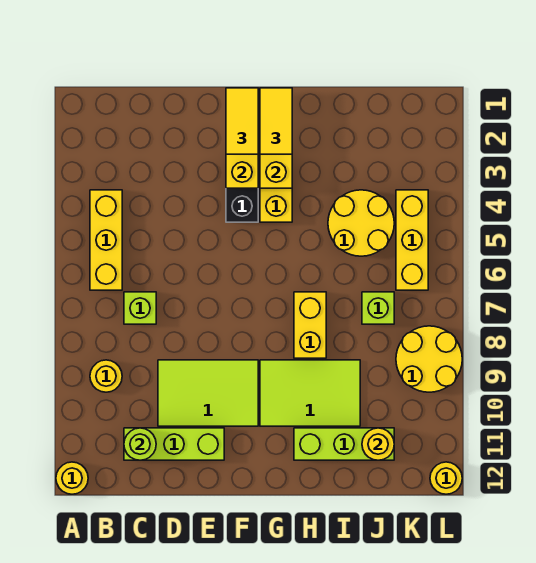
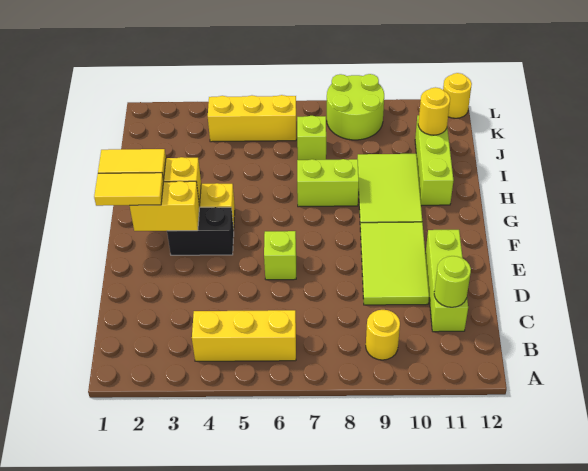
yellow 1x1 round brick [56,462,88,494] -> none
lime 1x1 brick [124,292,156,324] -> lime 1x1 brick moved to [264,231,296,280]
yellow 1x2 brick [294,292,326,358] -> lime 1x2 brick [297,159,359,207]
yellow 2x2 round brick [328,190,394,256] -> none
yellow 2x2 round brick [396,326,462,392] -> lime 2x2 round brick [327,74,384,140]

